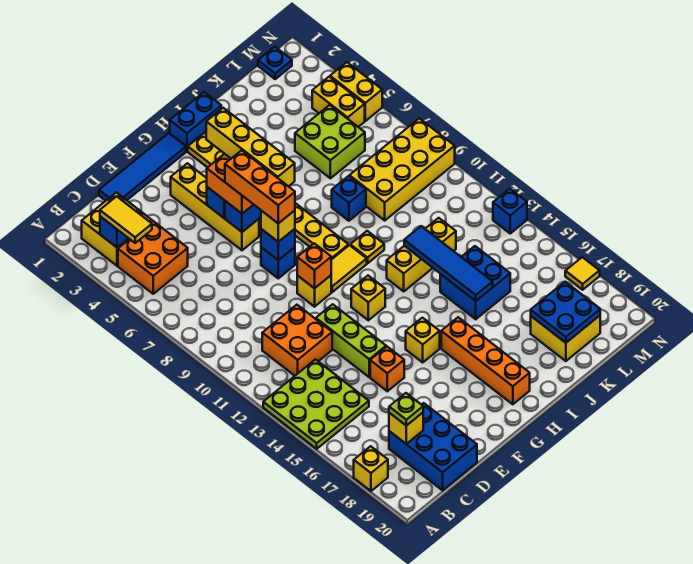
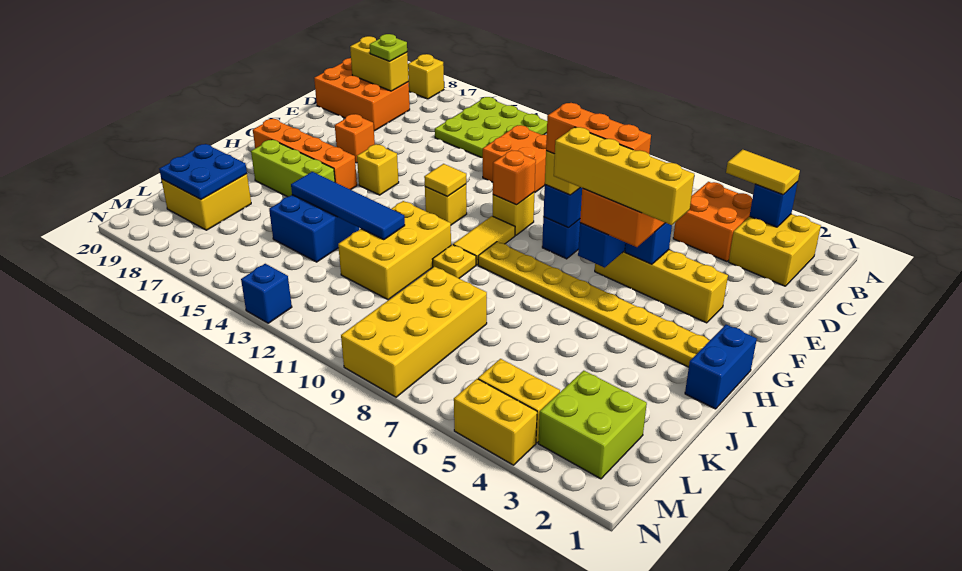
blue 2x3 brick [389,403,477,490] -> orange 2x3 brick [314,58,410,131]
yellow 1x1 brick [389,413,423,444] -> yellow 1x2 brick [350,36,409,91]
blue 1x4 tile [99,133,186,201] -> none
lime 1x3 brick [316,304,386,377] -> lime 1x3 brick moved to [251,140,335,197]
orange 1x1 brick [370,347,404,391] -> orange 1x1 brick moved to [335,114,375,163]
yellow 1x3 brick [387,218,456,291] -> yellow 2x3 brick [338,201,451,300]
blue 1x1 brick [332,176,366,221] -> none
lime 2x2 brick [295,105,365,178] -> lime 2x2 brick moved to [538,371,647,479]
blue 1x1 plate [258,47,292,79] -> none
yellow 1x1 tile [565,257,600,290] -> yellow 1x1 tile moved to [424,164,466,197]

